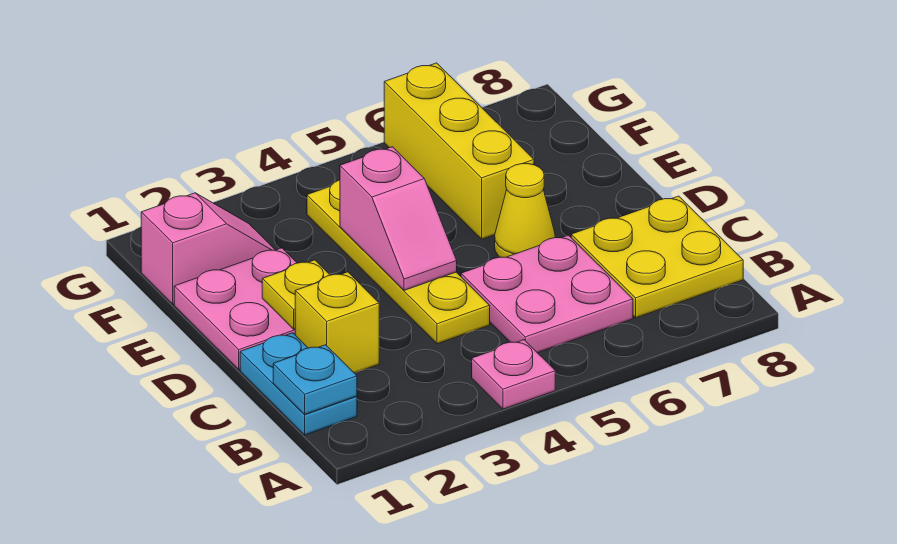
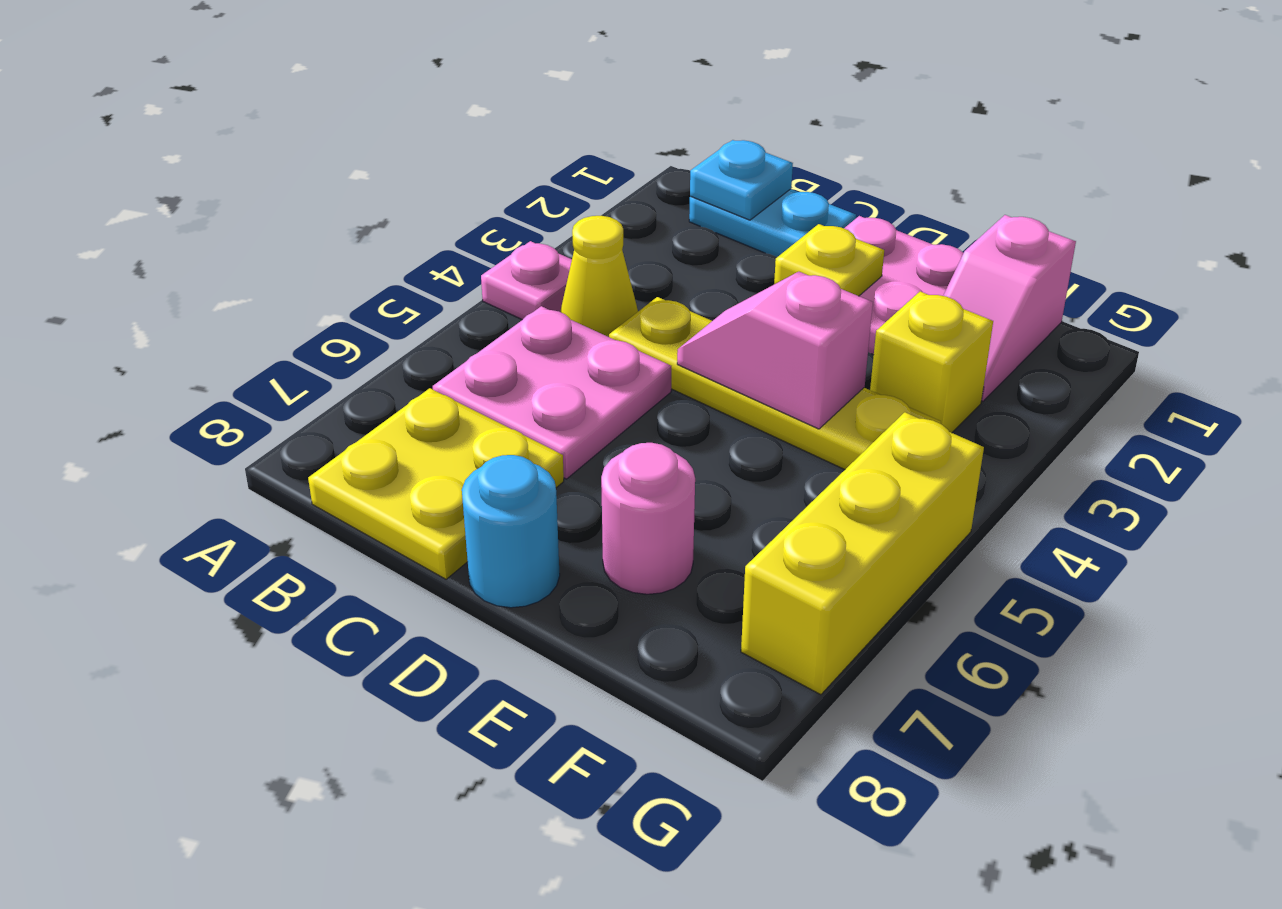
yellow 1x1 brick [295,272,379,373] -> yellow 1x1 brick moved to [870,291,993,433]
yellow 1x1 cone [495,164,555,257] -> yellow 1x1 cone moved to [560,216,638,337]
none -> cyan 1x1 round brick [462,455,560,608]
yellow 1x3 brick [384,63,534,239] -> yellow 1x3 brick turned to [741,412,984,695]
none -> pink 1x1 round brick [601,443,695,594]

